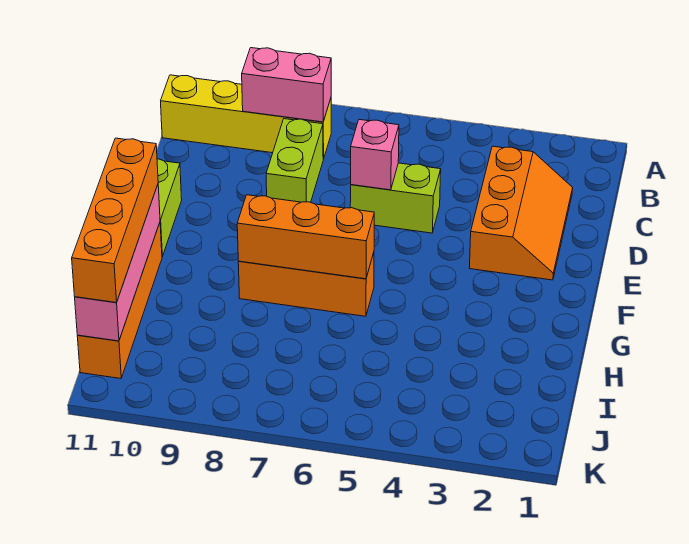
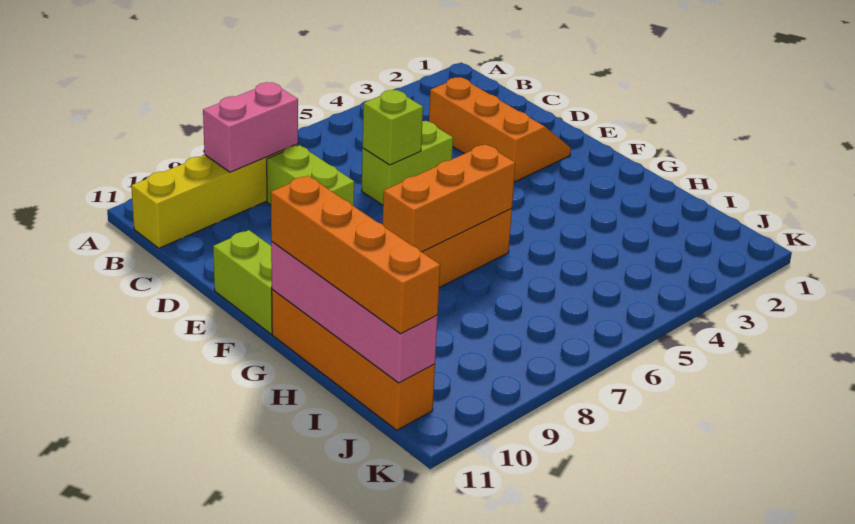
pink 1x1 brick [351,120,399,190] -> lime 1x1 brick [363,90,423,165]

